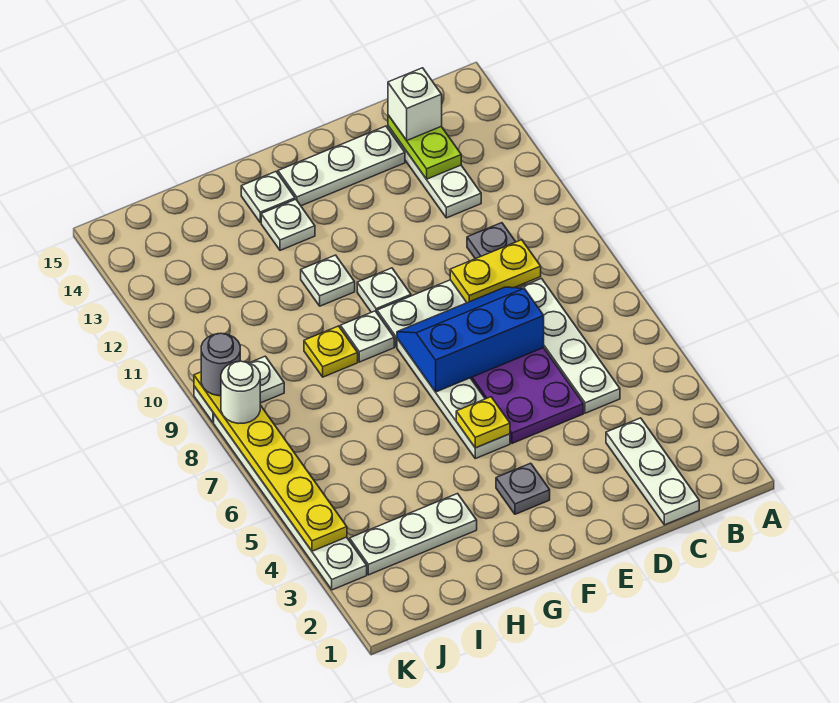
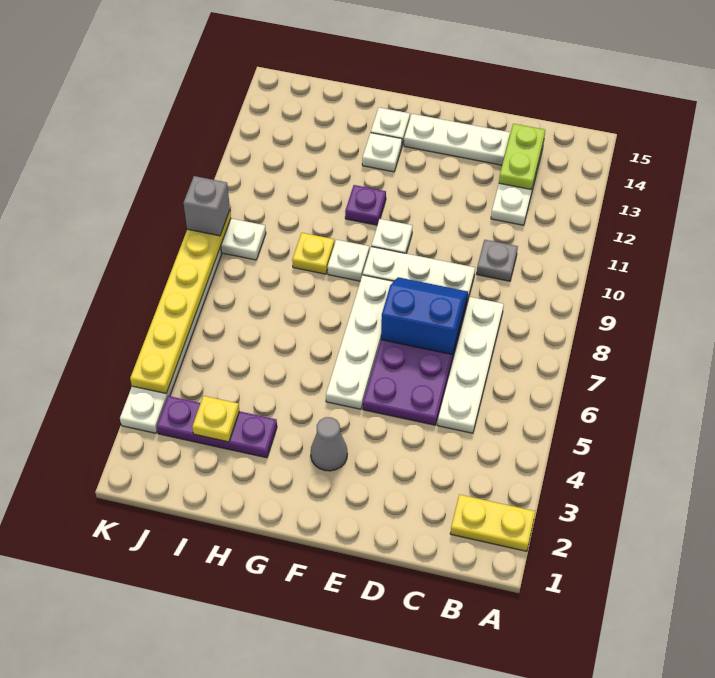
white 1x3 plate [606,418,699,525] -> none
yellow 1x2 plate [450,240,541,303] -> yellow 1x2 plate moved to [450,494,535,551]
white 1x1 brick [388,68,442,140] -> none
blue 2x3 slope [397,287,544,392] -> blue 2x2 slope [381,277,468,355]
grey 1x1 plate [496,463,550,514] -> grey 1x1 cone [311,417,347,471]
yellow 1x1 plate [456,397,510,448] -> yellow 1x1 plate moved to [192,396,239,442]
white 1x1 plate [301,255,355,306] -> purple 1x1 plate [345,185,386,225]
white 1x3 plate [350,494,477,575] -> purple 1x3 plate [157,396,277,458]
white 1x1 round brick [221,361,260,424] -> none
grey 1x1 round brick [201,333,240,396] -> grey 1x1 brick [184,176,230,236]

